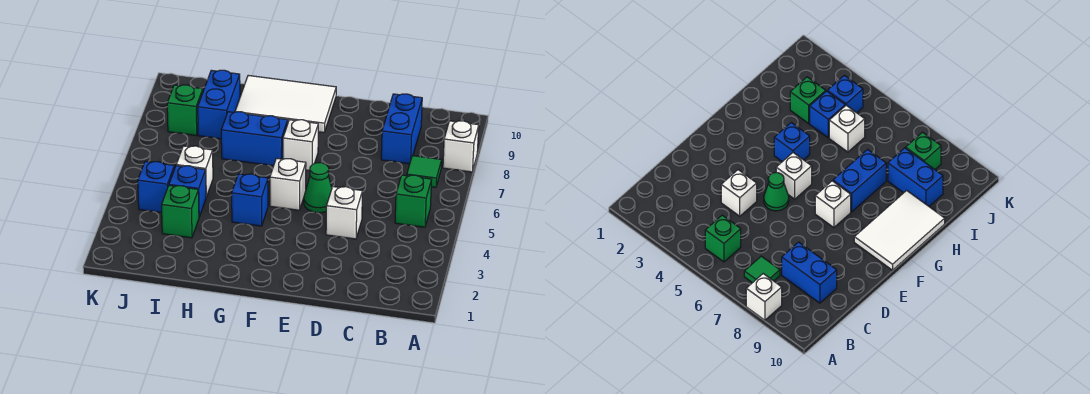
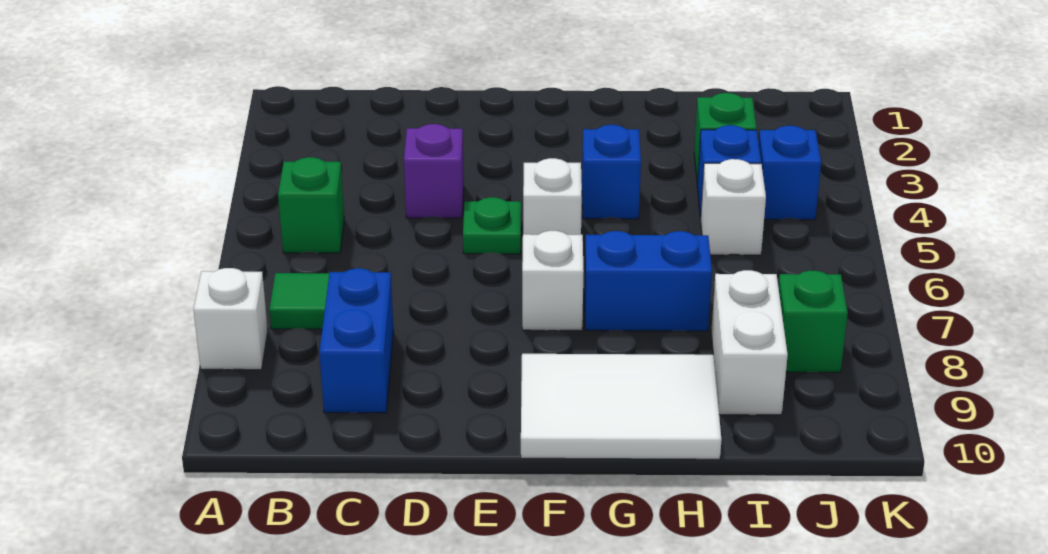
white 1x1 brick [326,187,363,239] -> purple 1x1 brick [404,124,464,218]
green 1x1 cone [304,163,332,213] -> green 1x1 plate [463,197,521,254]
blue 1x2 brick [198,70,240,139] -> white 1x2 brick [711,270,788,415]

